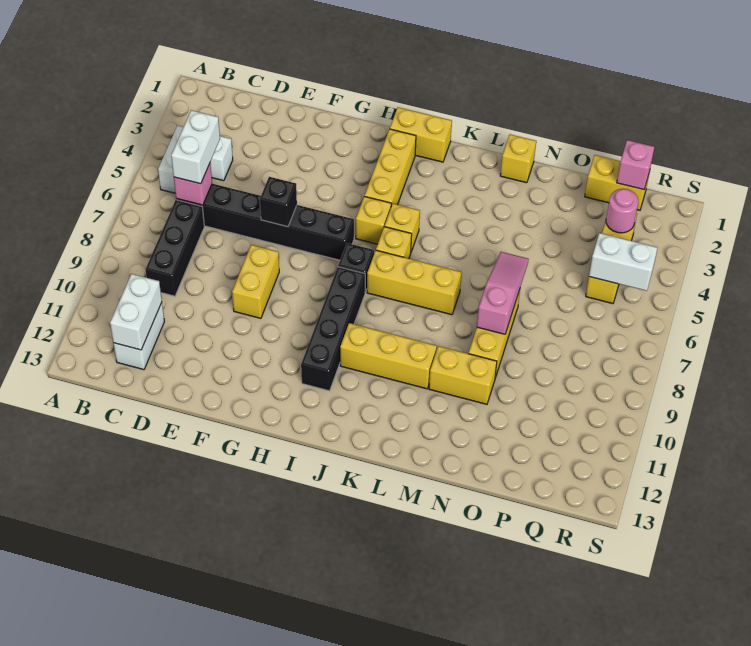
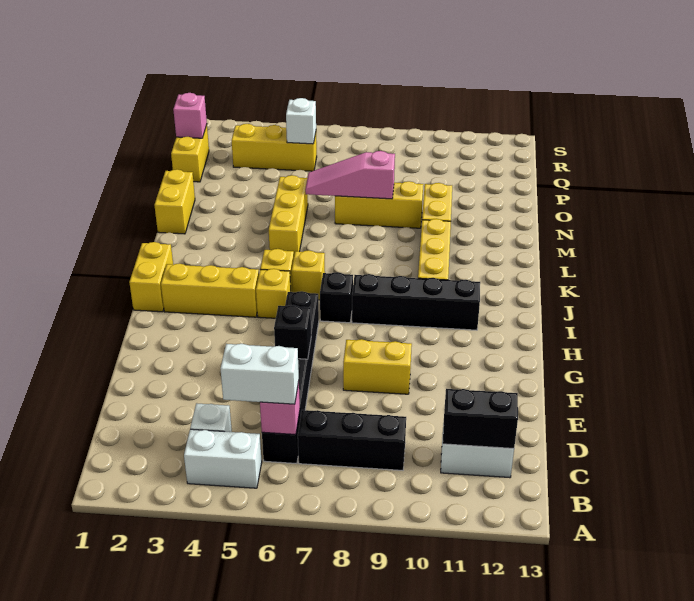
white 1x2 brick [110,274,162,350] -> black 1x2 brick [443,389,518,449]
yellow 1x3 brick [367,250,462,315] -> yellow 1x3 brick moved to [269,175,308,255]
yellow 1x1 brick [500,134,536,183] -> yellow 1x2 brick [154,169,195,234]
pink 1x1 round brick [606,189,638,233] -> none
white 1x2 brick [589,233,657,291] -> white 1x1 brick [286,98,316,144]

